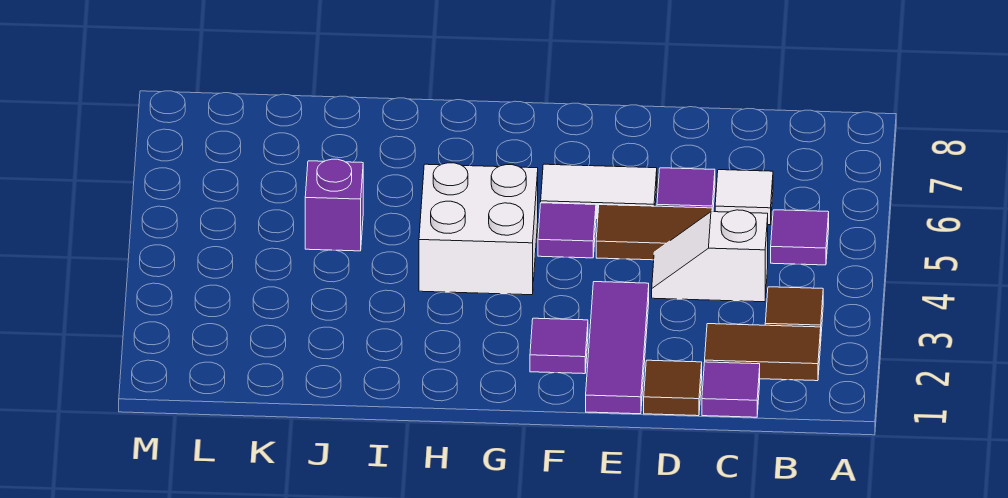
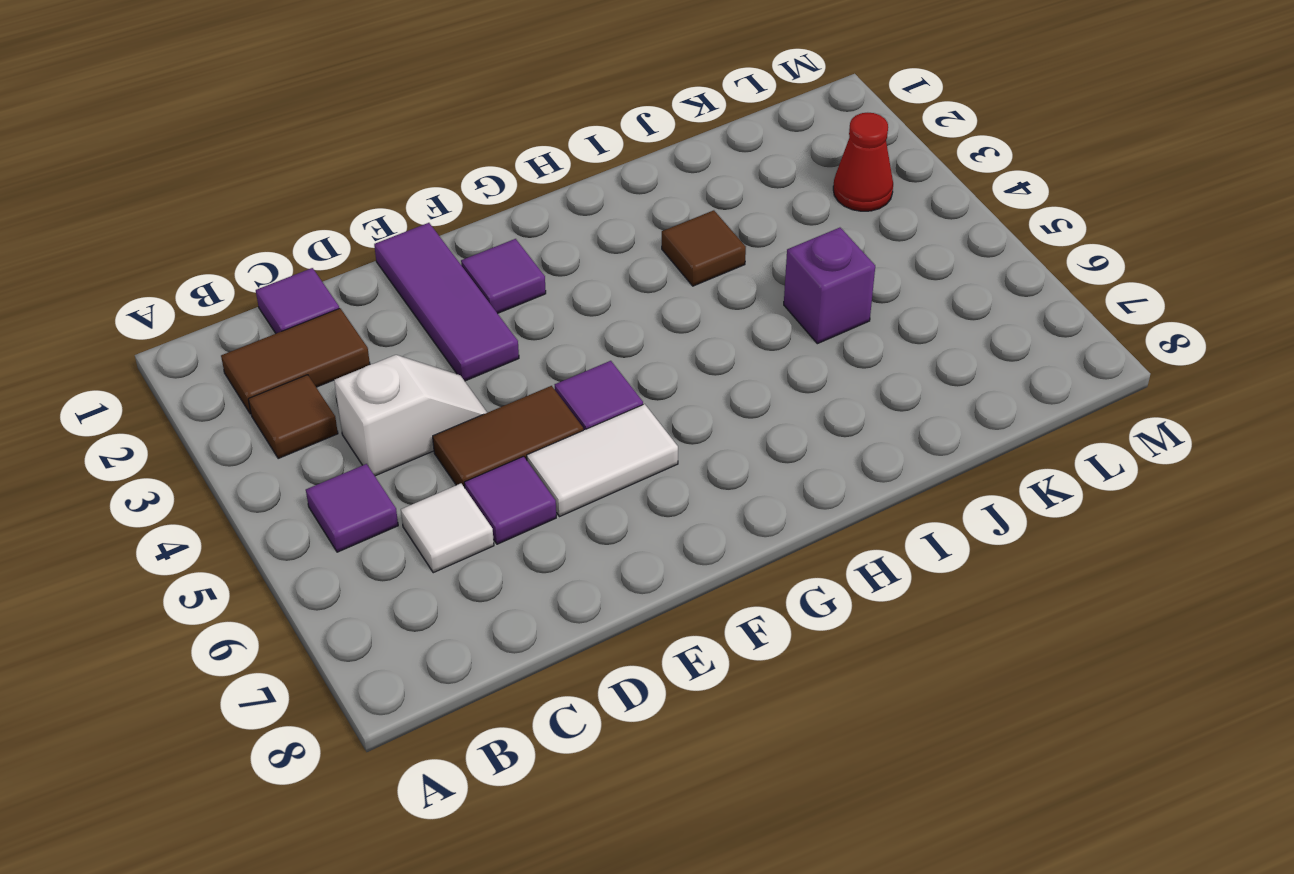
brown 1x1 tile [644,360,702,416] -> brown 1x1 tile moved to [662,210,746,286]
white 2x2 brick [419,163,538,295] -> none
none -> red 1x1 cone [833,113,893,211]

